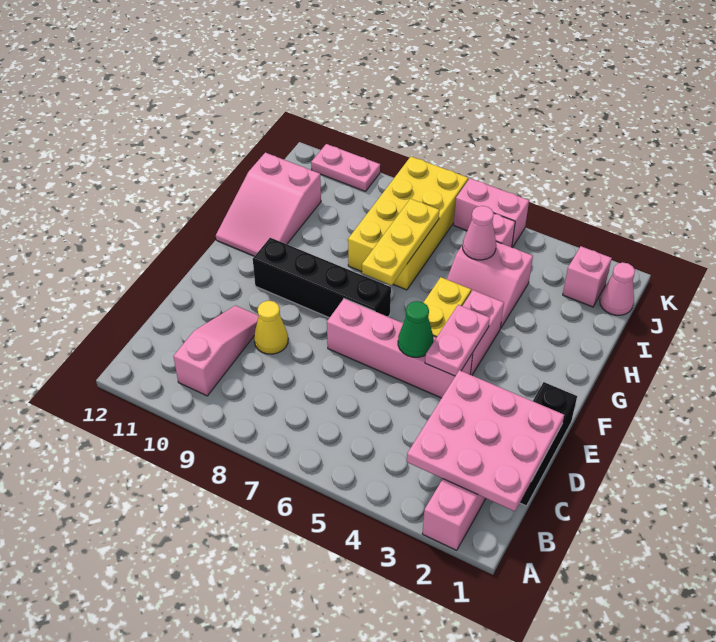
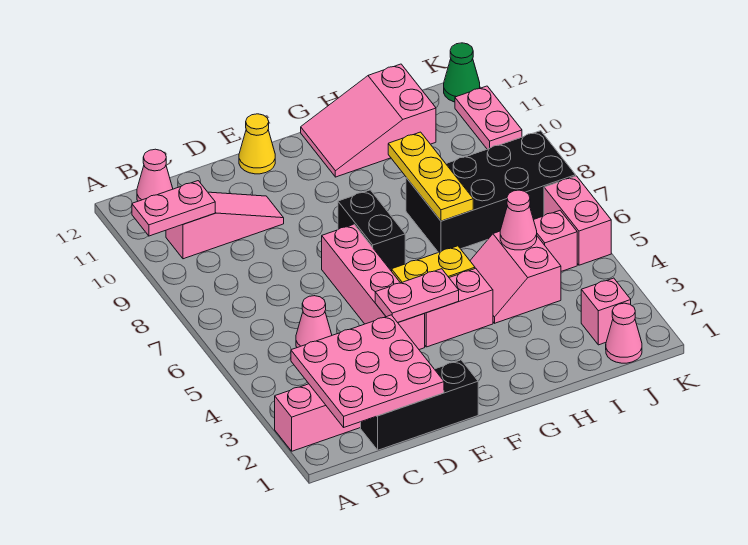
none -> pink 1x2 plate [132,181,215,236]
none -> pink 1x1 cone [137,149,173,201]
none -> pink 1x1 cone [296,296,332,348]
yellow 1x1 cone [254,300,288,354] -> yellow 1x1 cone moved to [239,114,275,174]
green 1x1 cone [398,301,433,357] -> green 1x1 cone moved to [444,43,480,102]
black 1x4 brick [253,238,391,318] -> black 1x2 brick [338,190,405,271]
yellow 1x3 plate [362,199,439,285] -> yellow 1x3 plate turned to [388,132,473,221]
yellow 2x4 brick [348,157,468,290] -> black 2x4 brick [406,131,576,253]

